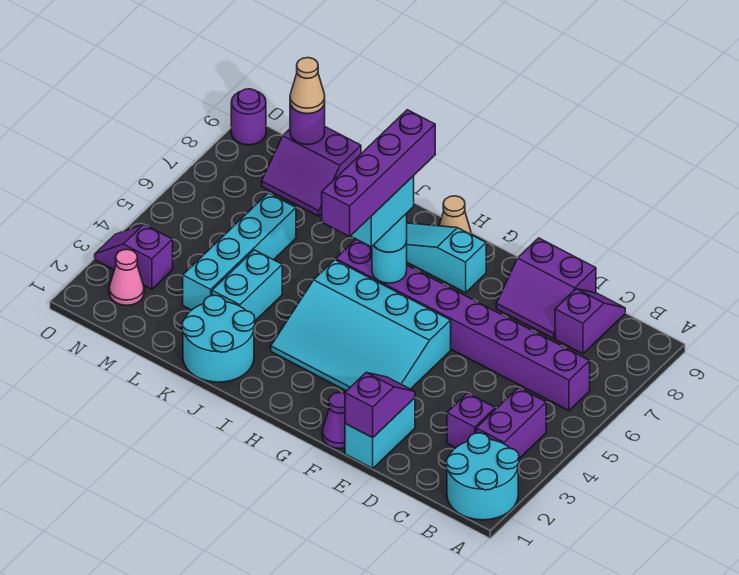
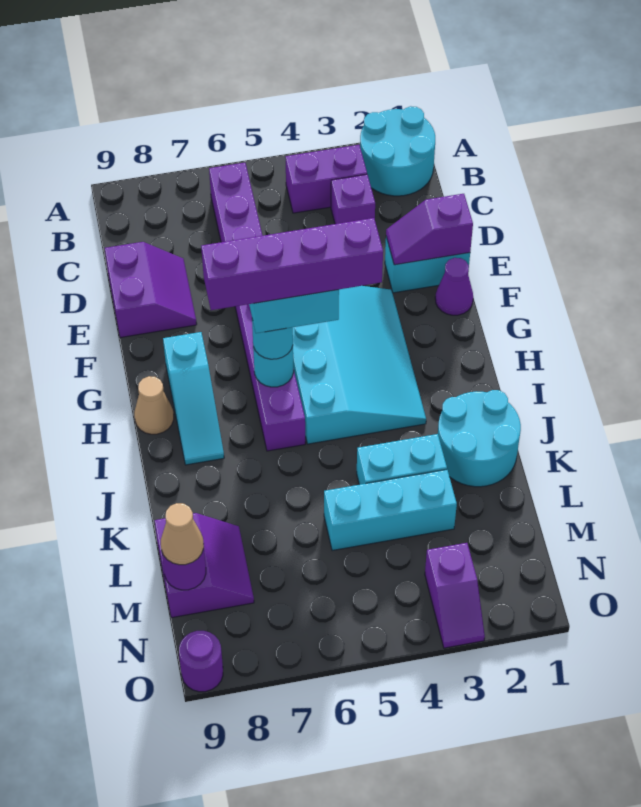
purple 1x2 slope [555,289,625,354] -> none
cyan 1x4 brick [183,193,296,310] -> cyan 1x3 brick [324,470,457,551]
pink 1x1 cone [109,249,144,305] -> none

